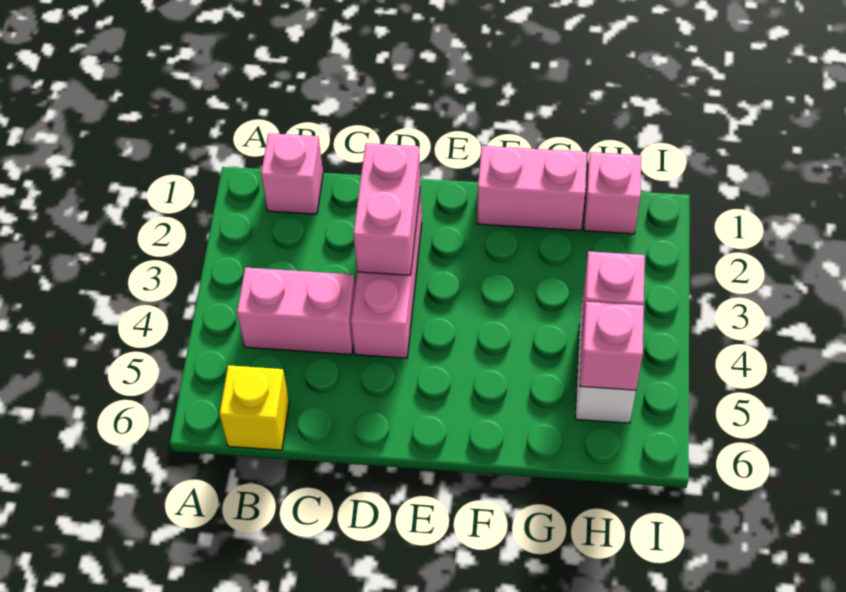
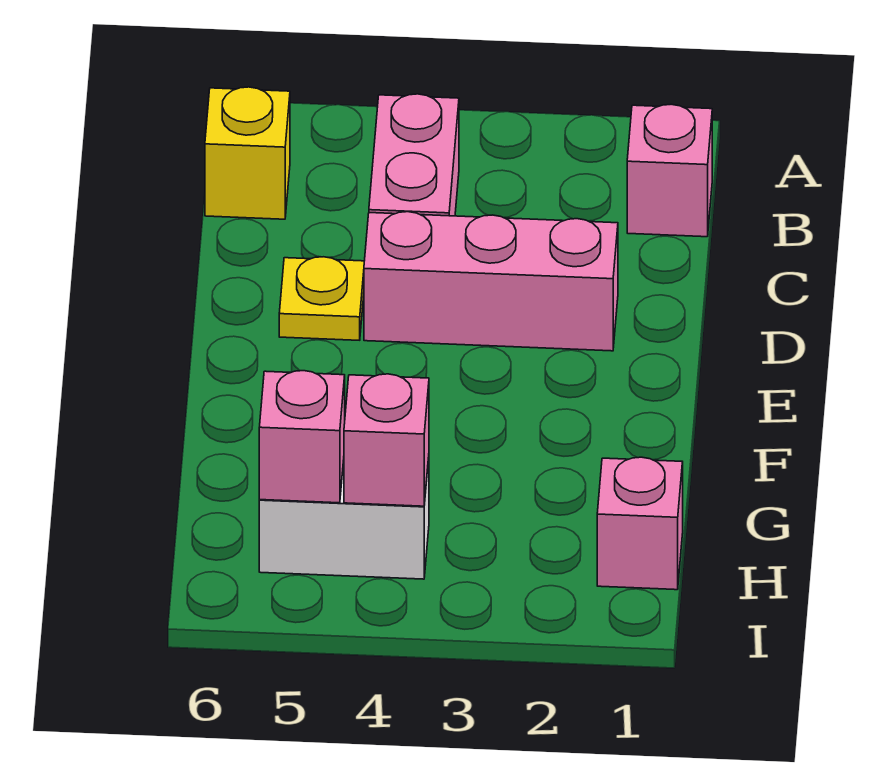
pink 1x2 brick [353,143,420,275] -> none
none -> yellow 1x1 plate [279,257,364,340]
pink 1x2 brick [477,146,587,231] -> none

